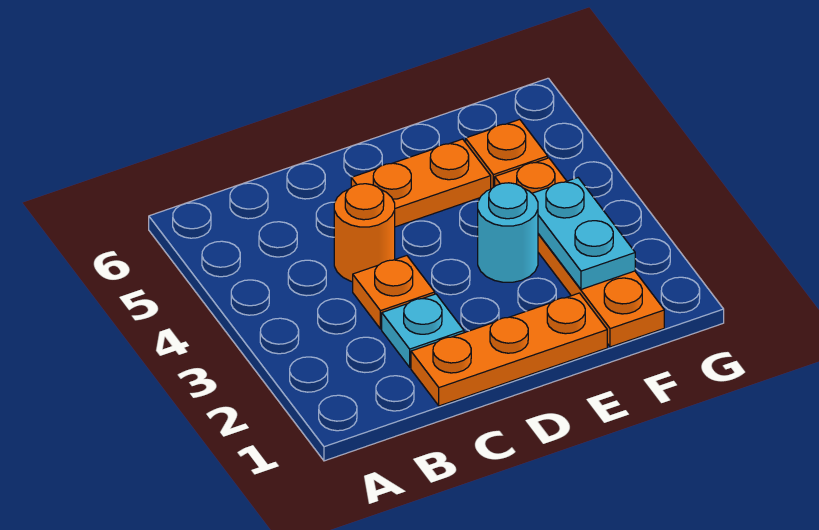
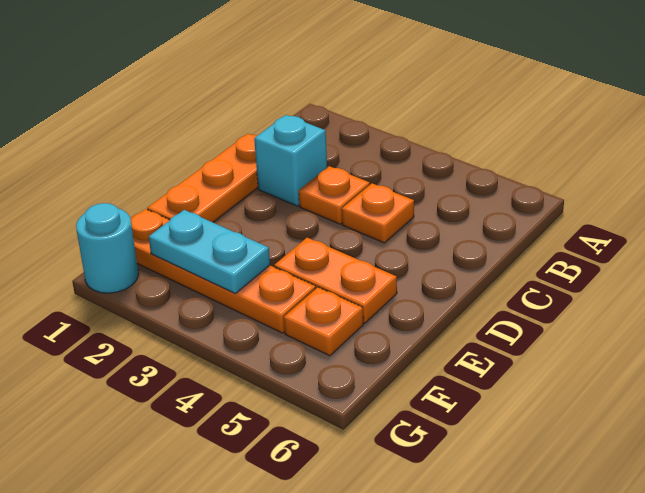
cyan 1x1 plate [382,294,464,367] -> cyan 1x1 brick [254,115,327,206]
orange 1x1 round brick [334,184,395,282] -> orange 1x1 plate [342,183,414,243]
orange 1x2 plate [351,139,491,227] -> orange 1x2 plate turned to [274,238,397,323]
cyan 1x1 round brick [478,183,538,282] -> cyan 1x1 round brick moved to [76,203,138,293]

